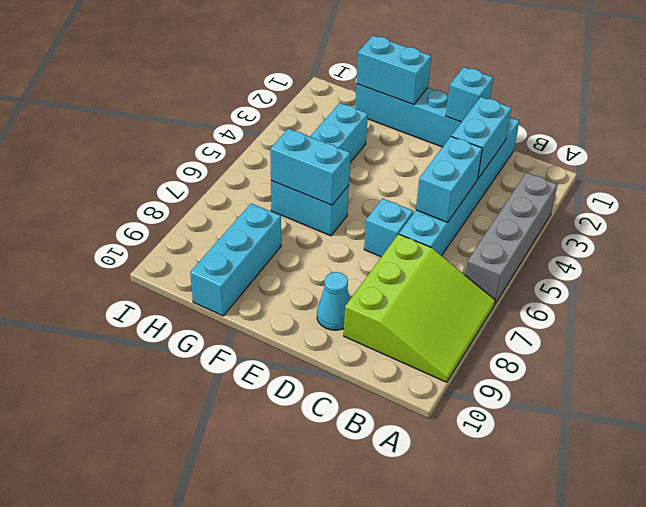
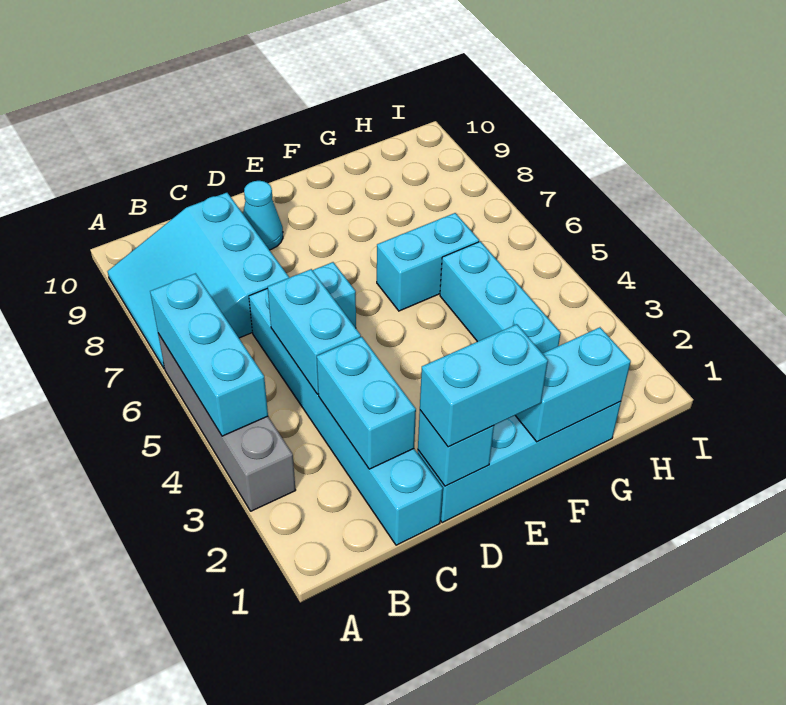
lime 3x3 slope [344,234,495,382] -> cyan 3x3 slope [107,193,289,369]
cyan 1x2 brick [270,129,350,205] -> cyan 1x2 brick moved to [420,324,548,447]
cyan 1x3 brick [190,203,281,316] -> cyan 1x3 brick moved to [150,274,268,436]

